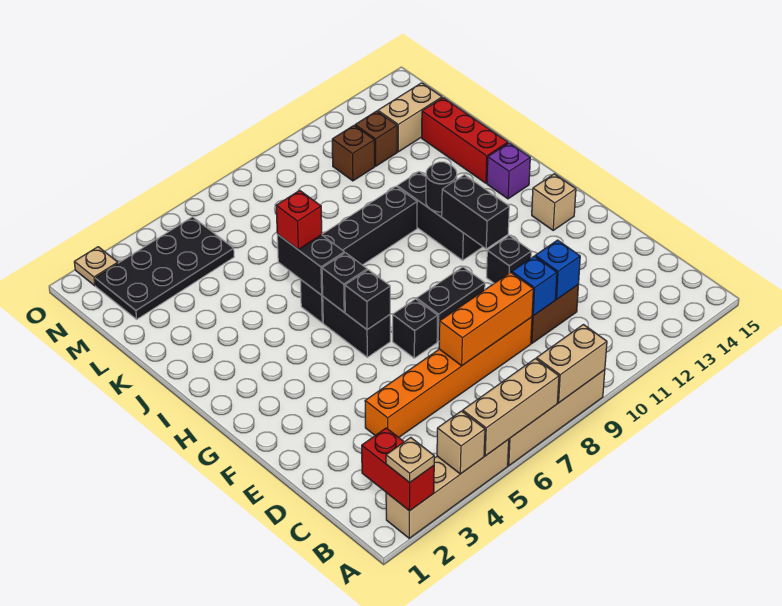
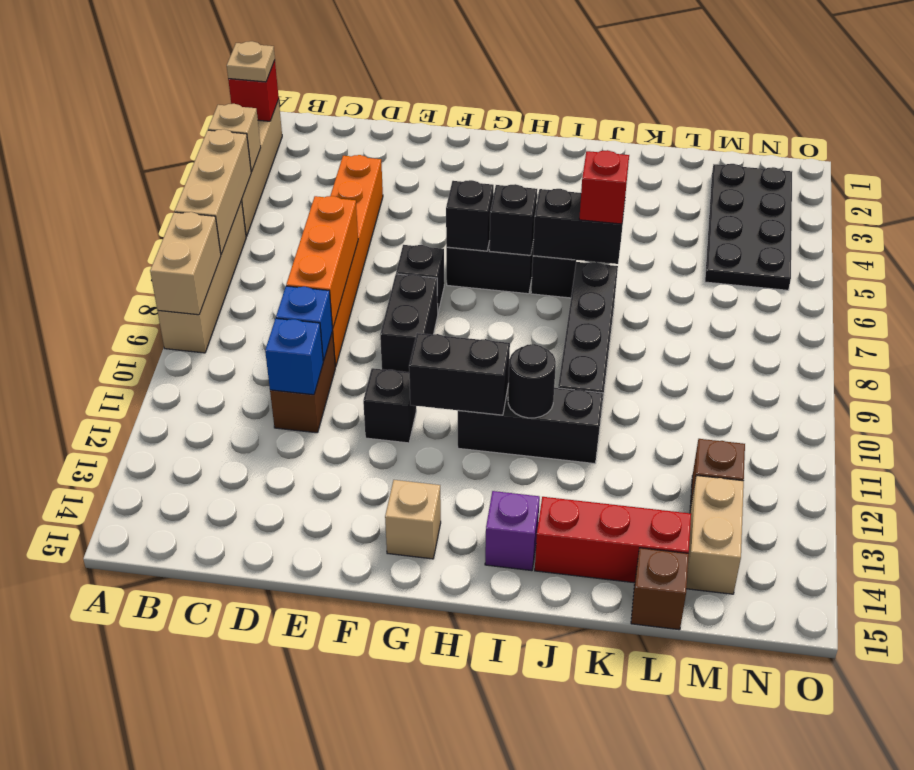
red 1x2 brick [362,428,434,511] -> red 1x1 brick [228,60,279,121]
brown 1x1 brick [332,126,375,181] -> brown 1x1 brick moved to [631,548,689,630]
tan 1x1 plate [74,247,118,286] -> none

